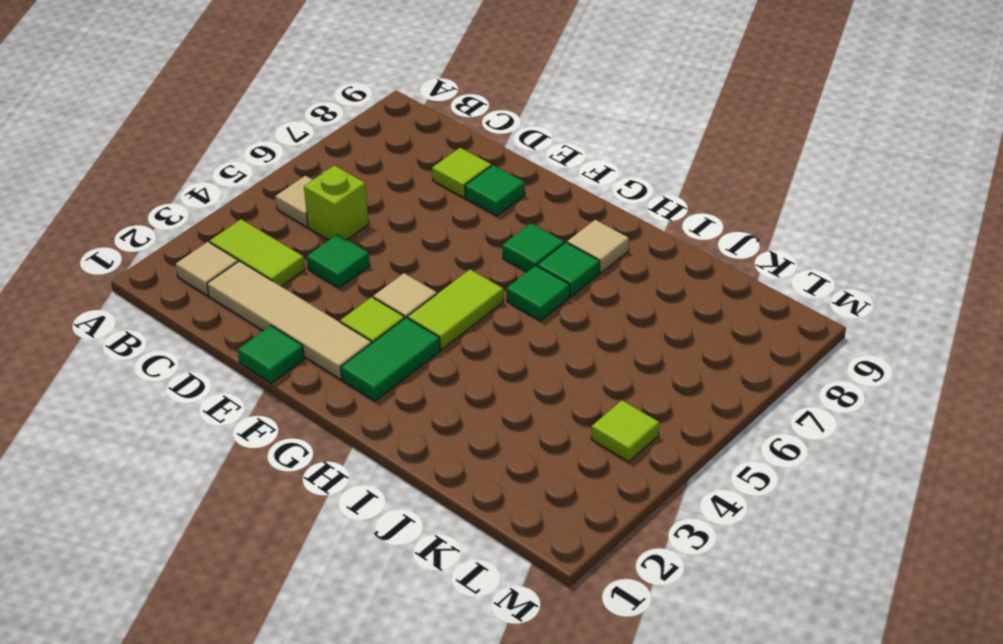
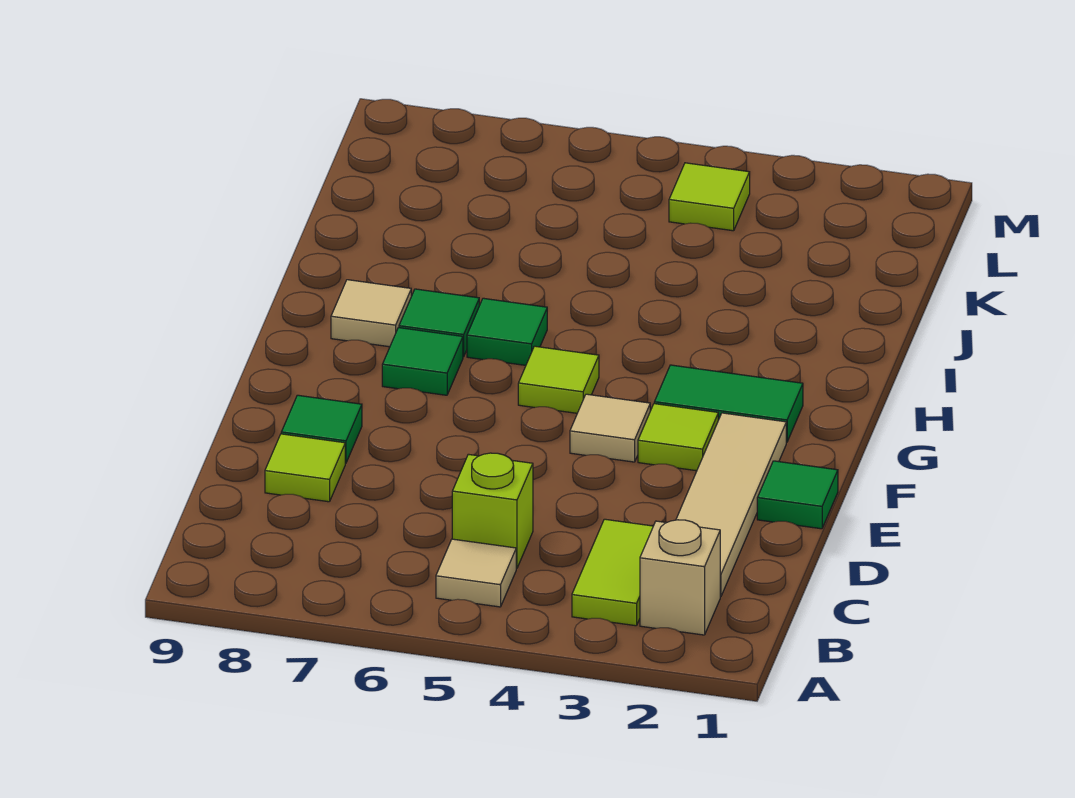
tan 1x1 tile [176,242,238,296] -> tan 1x1 brick [640,520,720,635]
green 1x1 tile [307,234,370,288] -> none
lime 1x2 tile [408,269,504,350] -> lime 1x1 tile [518,346,599,413]

